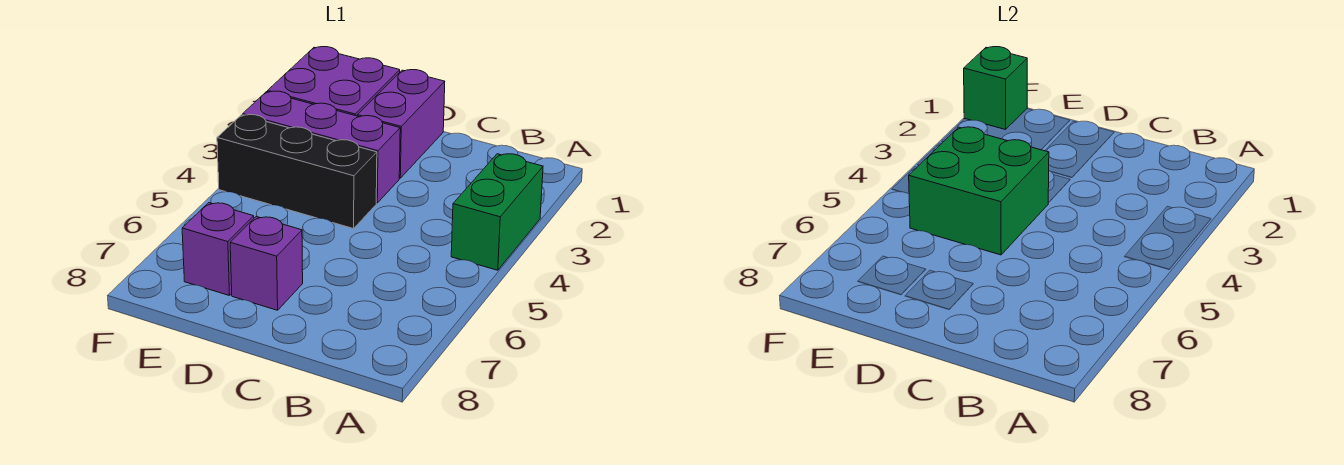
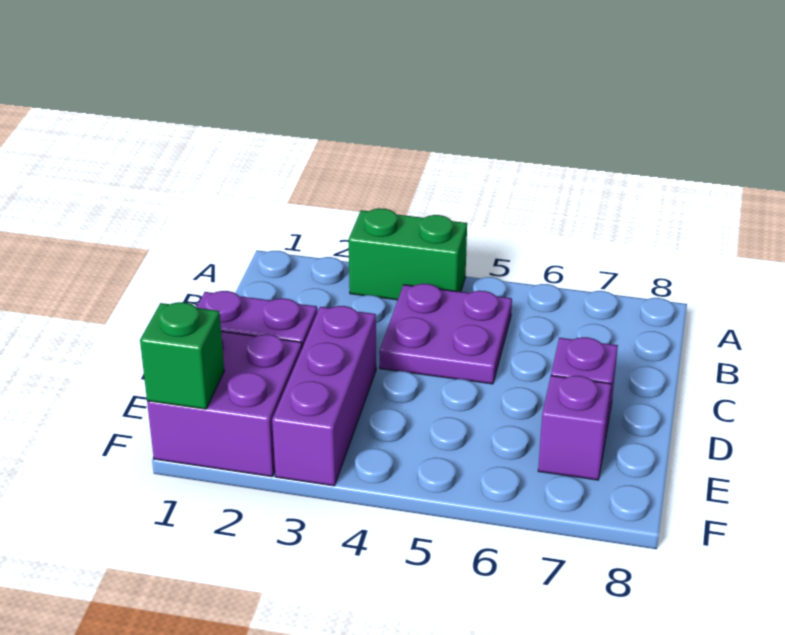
none -> purple 2x2 plate [379,284,512,384]
black 1x3 brick [217,115,377,229] -> none
green 2x2 brick [909,127,1049,255] -> none

